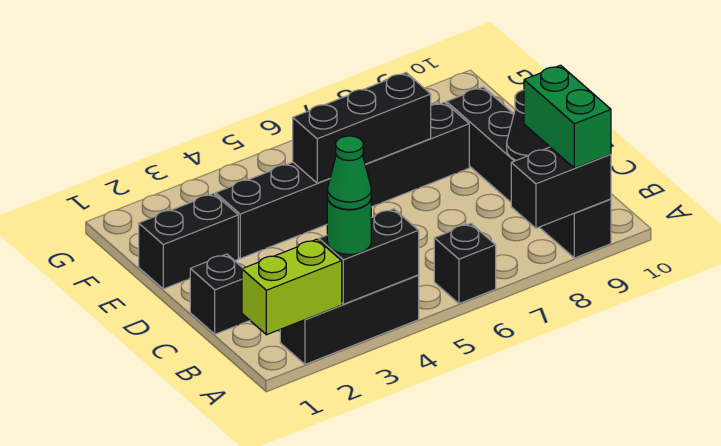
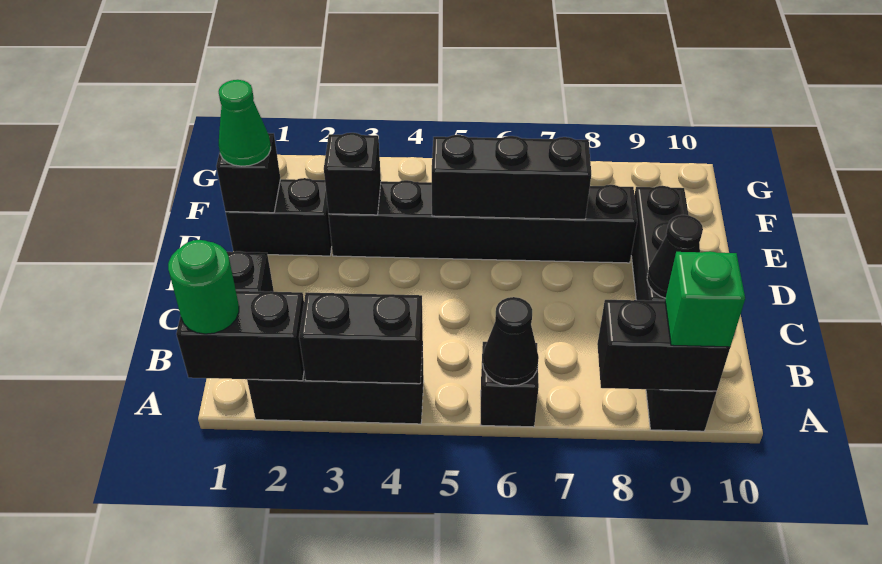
lime 1x2 brick [242,239,342,335] -> black 1x2 brick [176,291,304,381]
green 1x1 round brick [327,197,371,254] -> green 1x1 round brick moved to [168,240,239,334]
green 1x1 cone [327,136,371,210] -> green 1x1 cone moved to [219,80,271,166]
none -> black 1x1 cone [483,297,539,386]
green 1x2 brick [524,65,611,168] -> green 1x1 brick [665,251,745,347]
none -> black 1x1 brick [216,133,280,213]
none -> black 1x1 brick [324,133,381,215]

